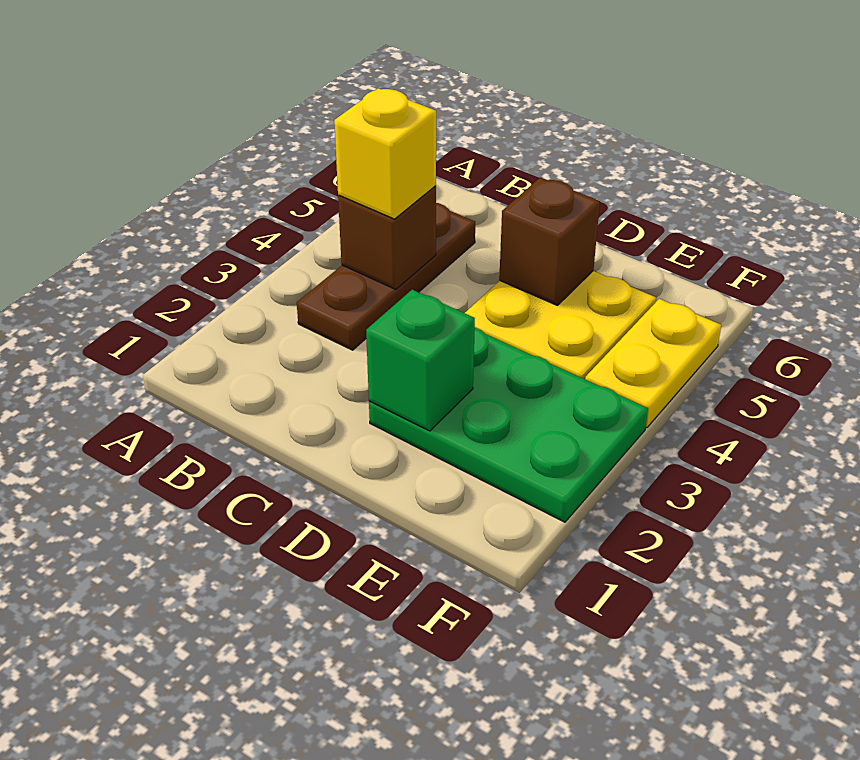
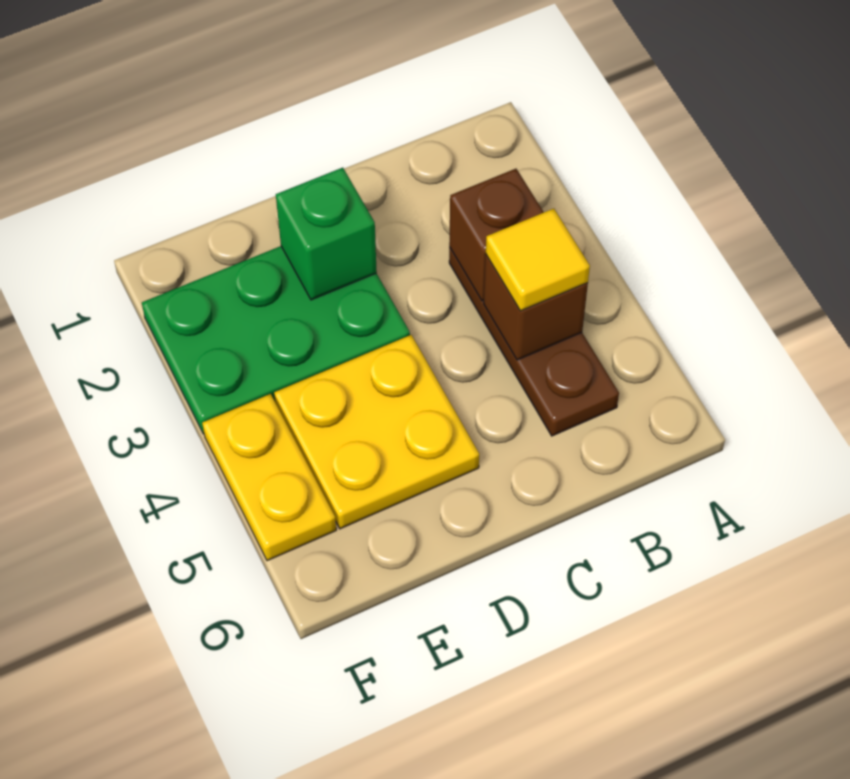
yellow 1x1 brick [334,88,436,219] -> yellow 1x1 tile [486,209,590,311]
brown 1x1 brick [499,177,600,305] -> brown 1x1 brick moved to [449,169,544,301]

